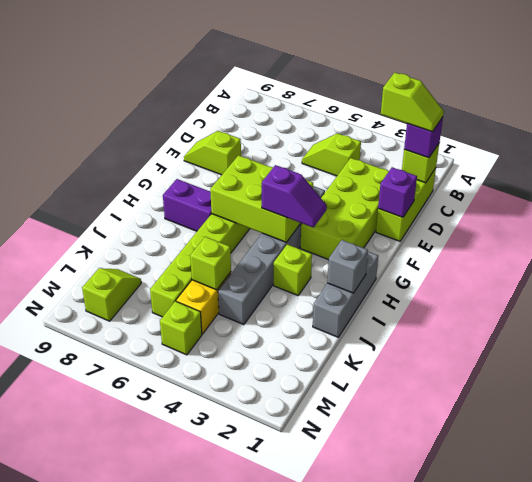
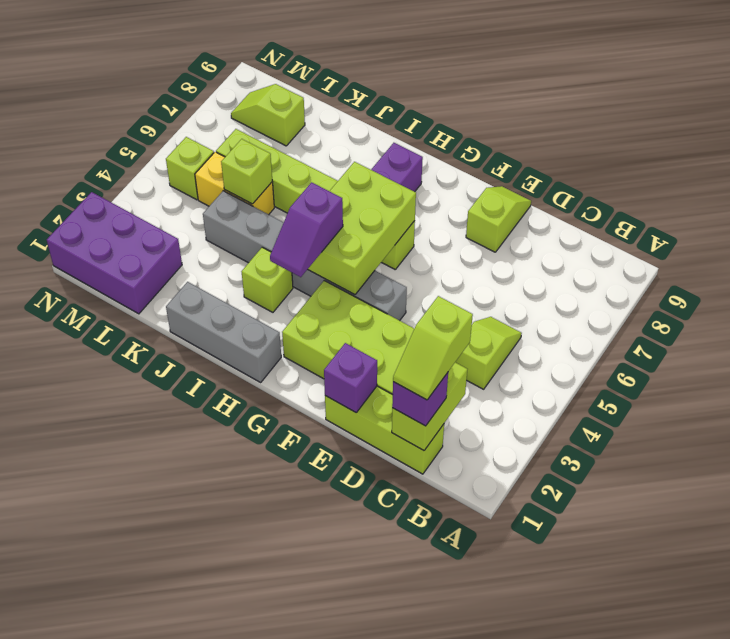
lime 1x1 brick [402,144,439,183] -> lime 1x2 brick [392,363,467,450]
grey 1x1 brick [327,240,368,293] -> none
none -> purple 2x3 brick [47,192,182,314]
lime 1x2 slope [82,268,141,321] -> lime 1x2 slope turned to [231,84,305,146]

